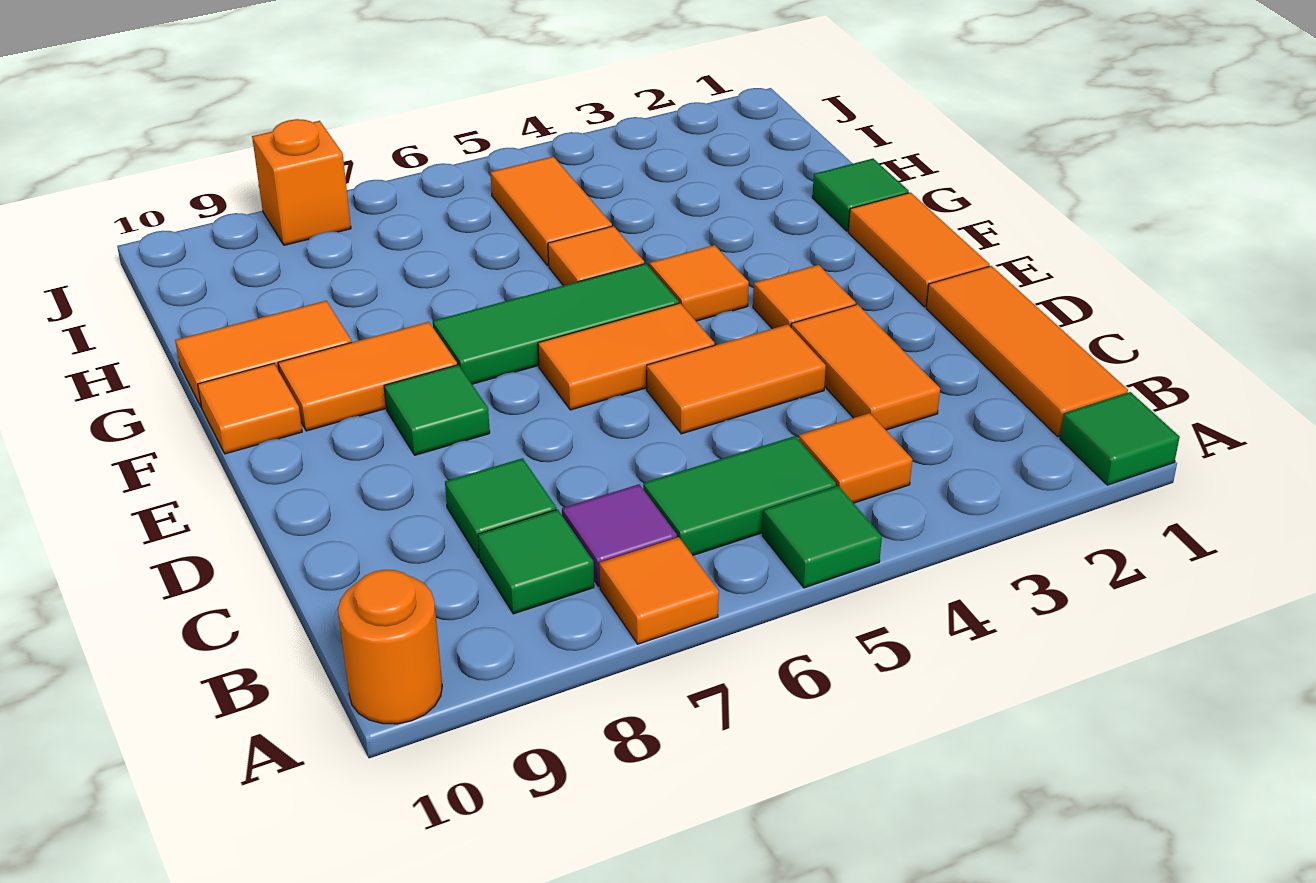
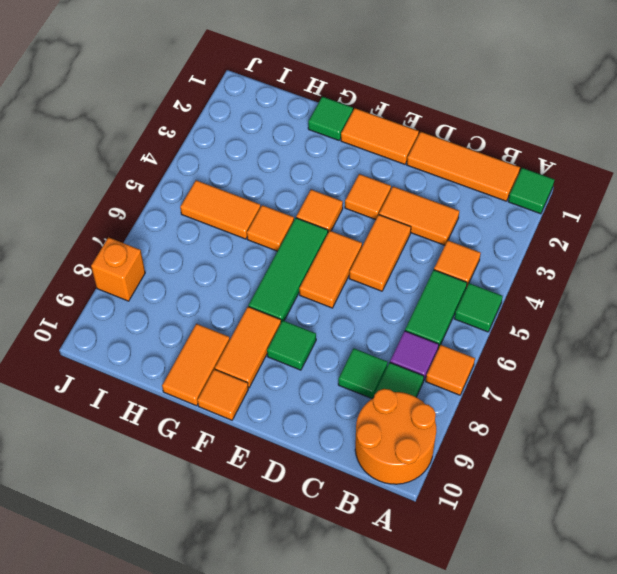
orange 1x1 round brick [338,570,442,724] -> orange 2x2 round brick [355,389,436,484]

